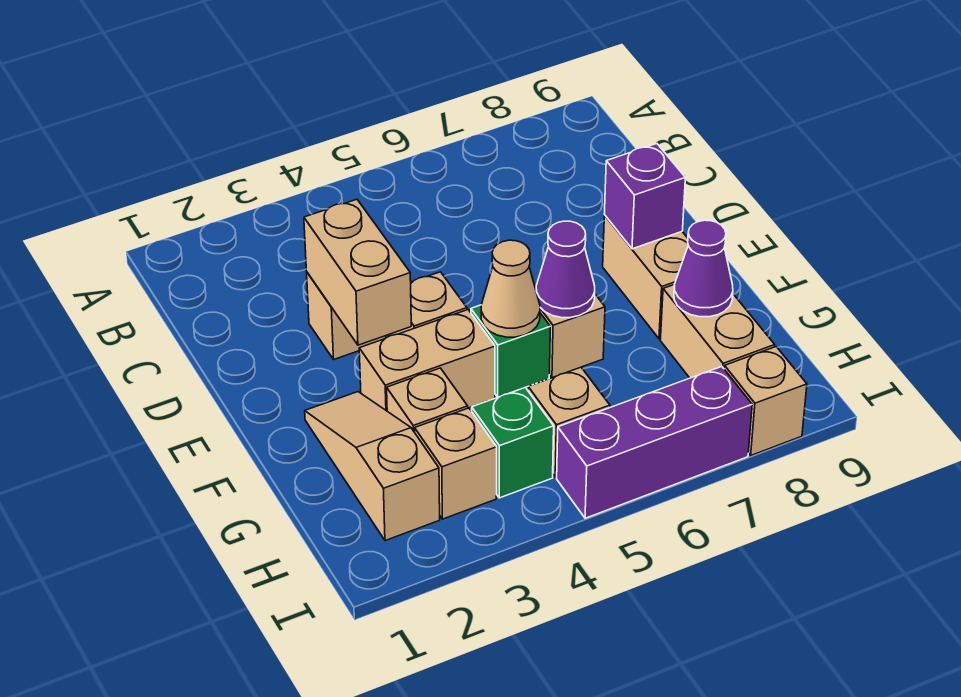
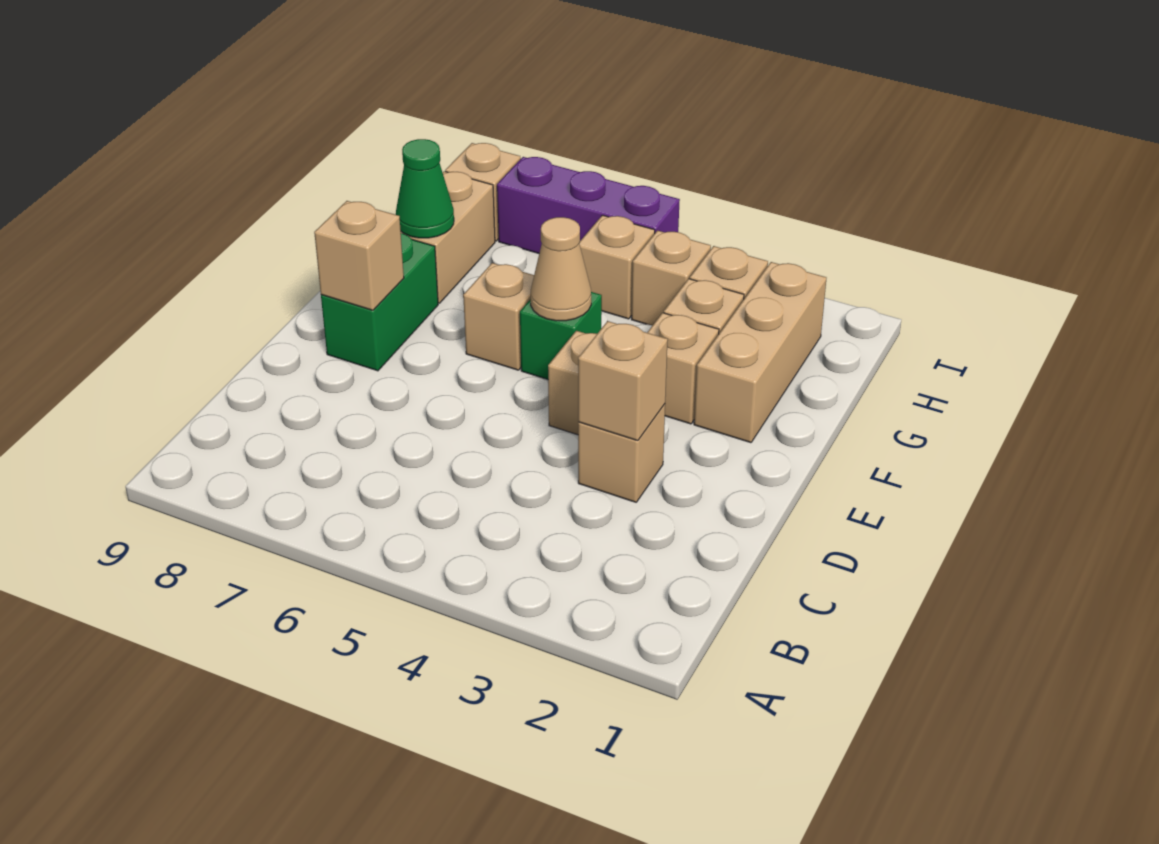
tan 1x2 brick [304,199,411,345] -> tan 1x1 brick [578,321,668,441]
tan 1x2 brick [603,215,688,339] -> green 1x2 brick [321,233,438,371]
purple 1x1 brick [604,144,685,249] -> tan 1x1 brick [314,201,404,310]
tan 1x3 slope [305,392,440,541] -> tan 1x3 brick [694,262,826,443]
tan 1x2 brick [359,310,495,411] -> tan 1x1 brick [647,313,719,424]
purple 1x1 cone [536,221,595,318] -> none
purple 1x1 cone [674,220,733,317] -> green 1x1 cone [396,139,454,238]
green 1x1 brick [472,387,554,498] -> tan 1x1 brick [632,231,711,325]

